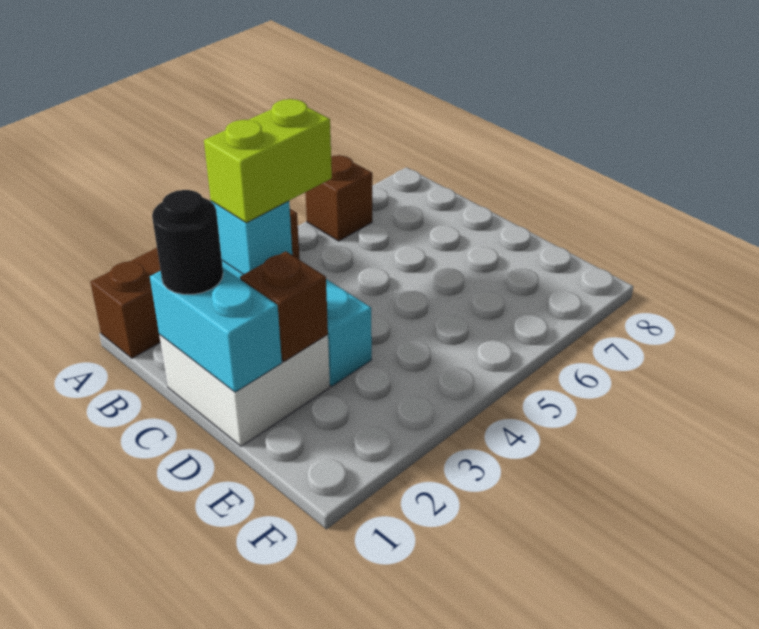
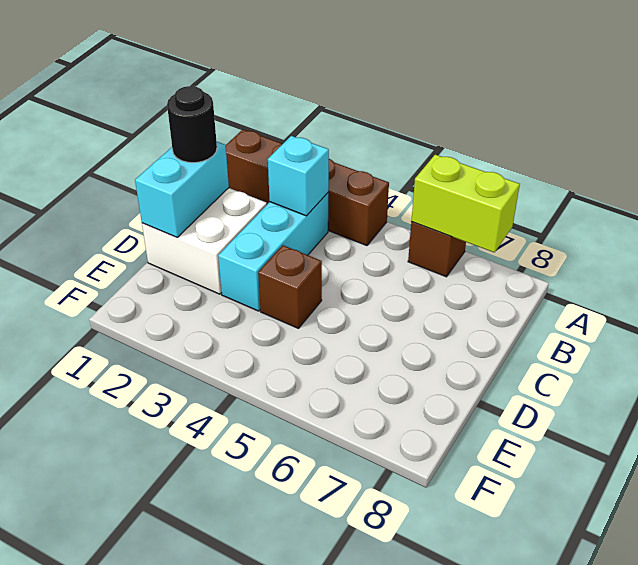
lime 1x2 brick [204,99,332,223] -> lime 1x2 brick moved to [411,155,520,253]
brown 1x1 brick [240,251,328,362] -> brown 1x1 brick moved to [258,245,322,328]

